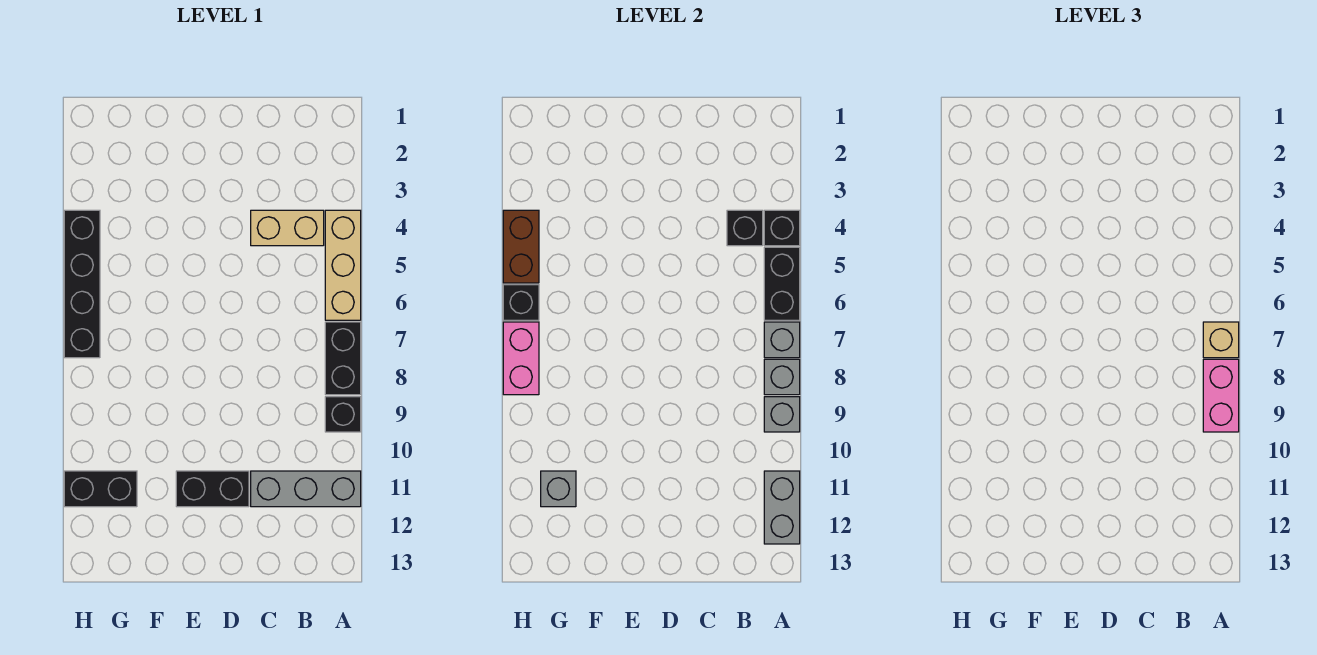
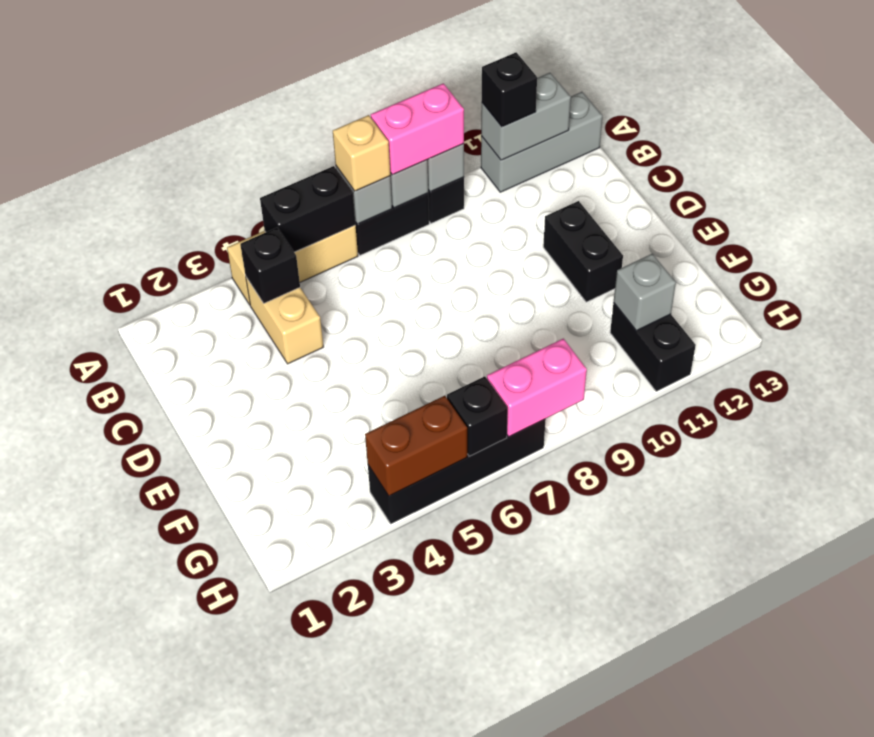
black 1x1 brick [764,210,800,246] -> black 1x1 brick moved to [482,52,537,127]
grey 1x3 brick [251,471,361,507] -> grey 1x3 brick turned to [481,92,602,192]

